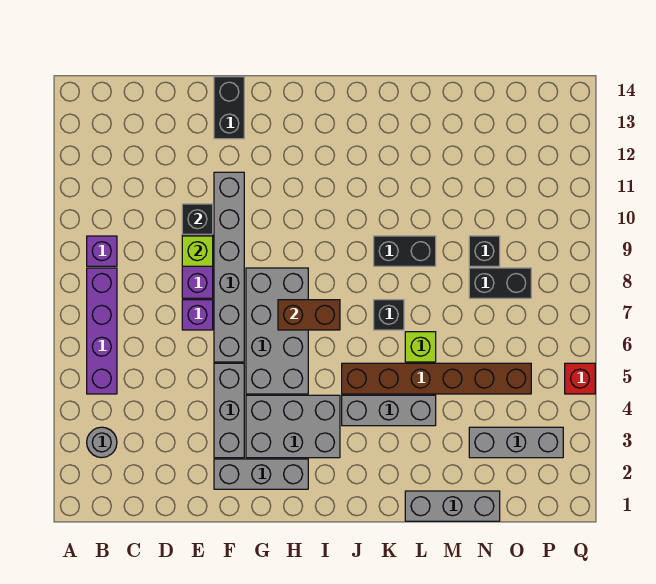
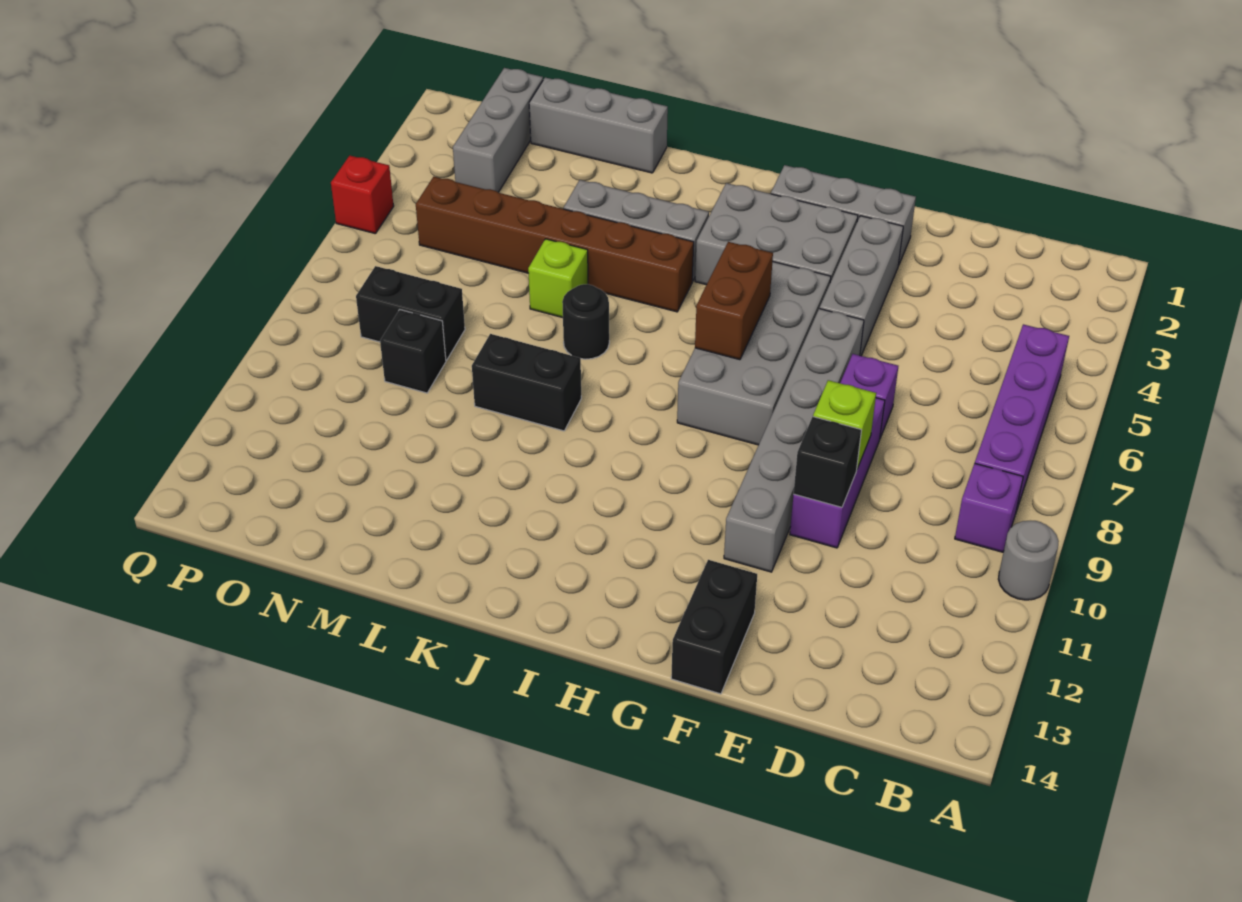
grey 1x1 round brick [87,427,117,458] -> grey 1x1 round brick moved to [998,521,1059,600]
brown 1x2 brick [278,300,340,330] -> brown 1x2 brick turned to [695,242,773,360]
black 1x1 brick [374,300,404,330] -> black 1x1 round brick [562,284,609,359]
grey 1x3 brick [469,427,563,458] -> grey 1x3 brick turned to [453,68,543,192]

